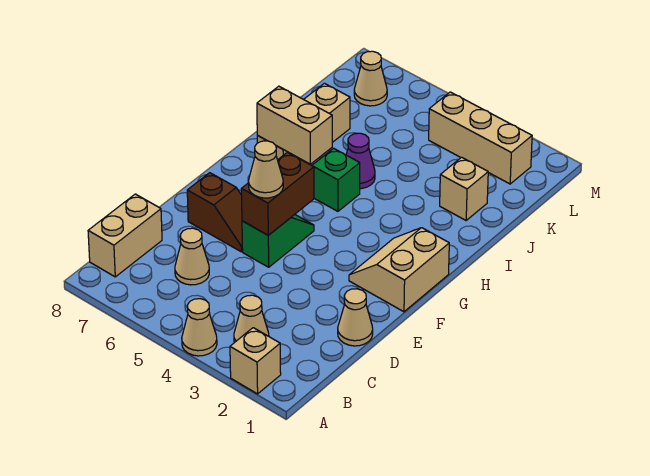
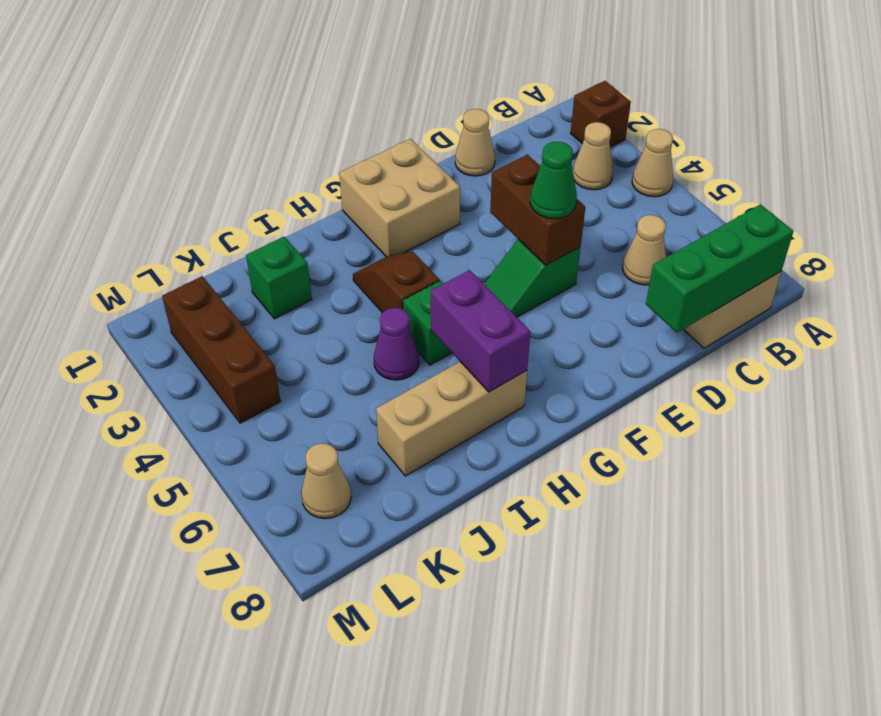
tan 1x1 brick [230,328,281,394] -> brown 1x1 brick [571,81,631,147]
none -> green 1x3 brick [646,204,794,333]
brown 1x2 brick [241,152,314,235] -> brown 1x2 brick turned to [490,155,585,265]
tan 1x1 cone [249,141,283,198] -> green 1x1 cone [530,142,577,219]
brown 1x2 slope [187,173,243,252] -> brown 1x2 slope moved to [353,252,439,313]
tan 2x2 slope [349,228,449,312] -> tan 2x2 brick [339,139,460,257]
tan 1x2 brick [257,86,332,164] -> purple 1x2 brick [431,270,530,392]
tan 1x1 brick [440,157,488,220] -> green 1x1 brick [246,237,312,319]
tan 1x3 brick [429,92,532,184] -> brown 1x3 brick [162,276,280,423]

